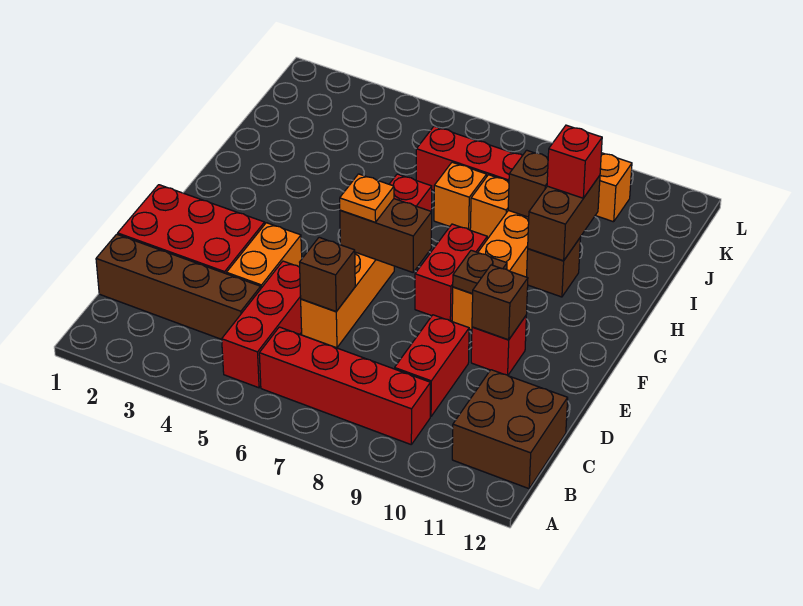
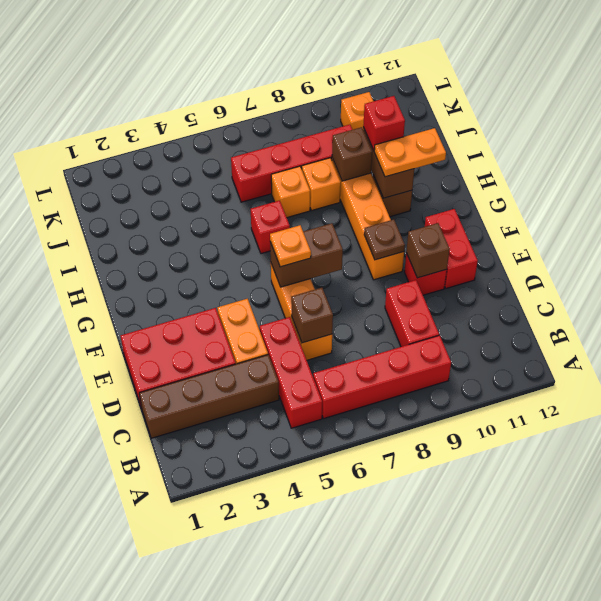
brown 2x2 brick [452,370,568,489] -> none
red 1x2 brick [415,224,487,321] -> red 1x2 brick moved to [425,209,478,288]
none -> orange 1x2 plate [374,128,446,177]

